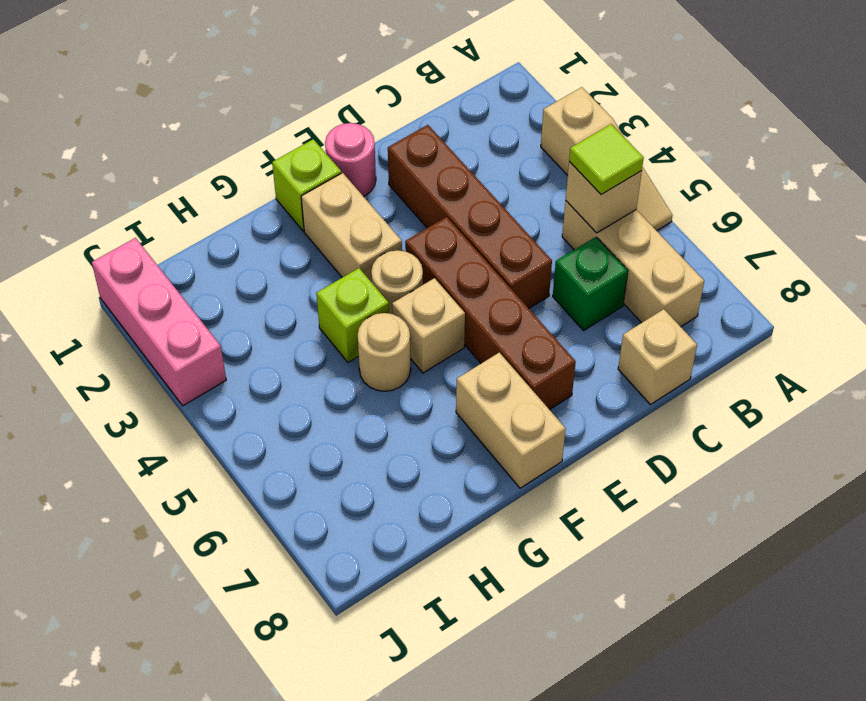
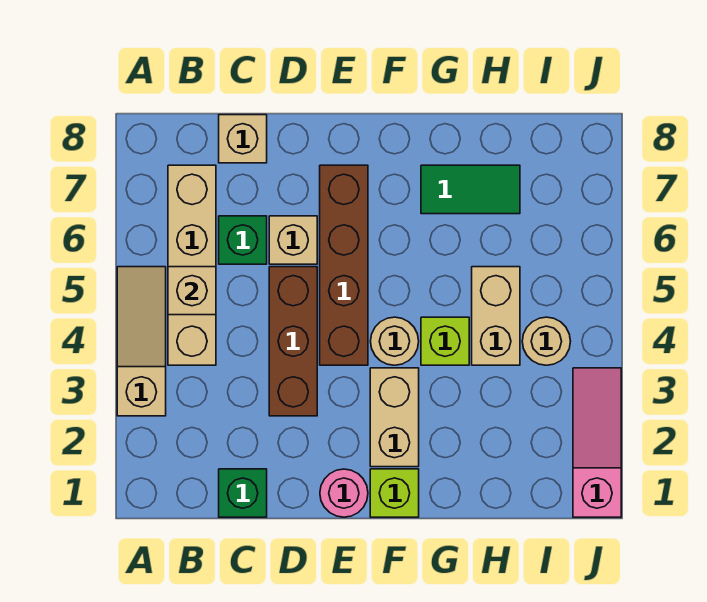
tan 1x3 brick [562,201,704,327] -> tan 1x4 brick [168,165,216,365]
lime 1x1 tile [569,124,644,195] -> none
none -> green 1x1 brick [219,469,267,517]
brown 1x4 brick [388,125,552,308] -> brown 1x3 brick [269,267,317,416]
tan 1x1 brick [392,278,465,373] -> tan 1x1 brick moved to [269,216,317,264]
tan 1x2 brick [456,352,566,488] -> tan 1x2 brick moved to [472,267,520,365]
tan 1x1 round brick [358,313,411,391] -> tan 1x1 round brick moved to [522,317,571,365]
none -> green 1x2 tile [421,165,520,214]
pink 1x3 brick [92,238,226,406] -> pink 1x3 slope [573,368,621,517]

